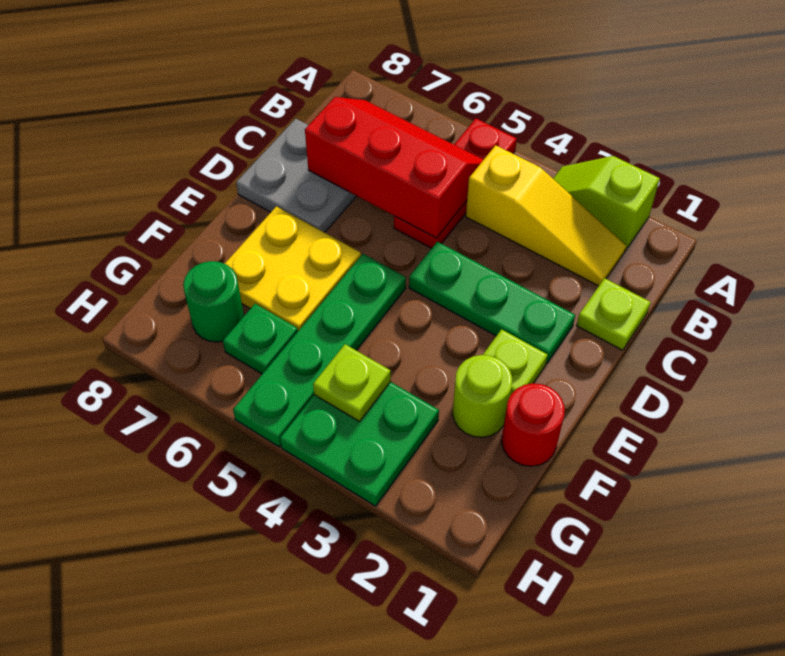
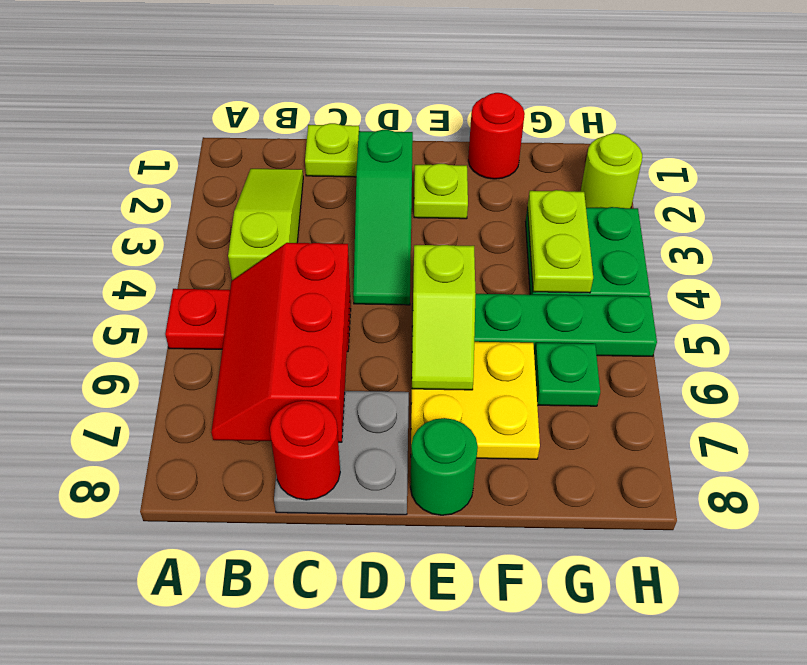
lime 1x2 slope [553,156,660,250] -> lime 1x2 slope moved to [412,245,476,390]
yellow 1x3 slope [466,145,626,286] -> lime 1x3 slope [228,169,303,280]
none -> red 1x1 round brick [270,401,340,500]
green 1x3 plate [409,242,575,364] -> green 1x3 slope [353,130,413,305]
lime 1x1 round brick [453,355,512,437] -> lime 1x1 round brick moved to [581,133,642,208]
lime 1x1 plate [313,344,391,422] -> lime 1x2 plate [527,190,593,293]
green 1x1 round brick [183,261,244,342] -> green 1x1 round brick moved to [410,418,478,515]

